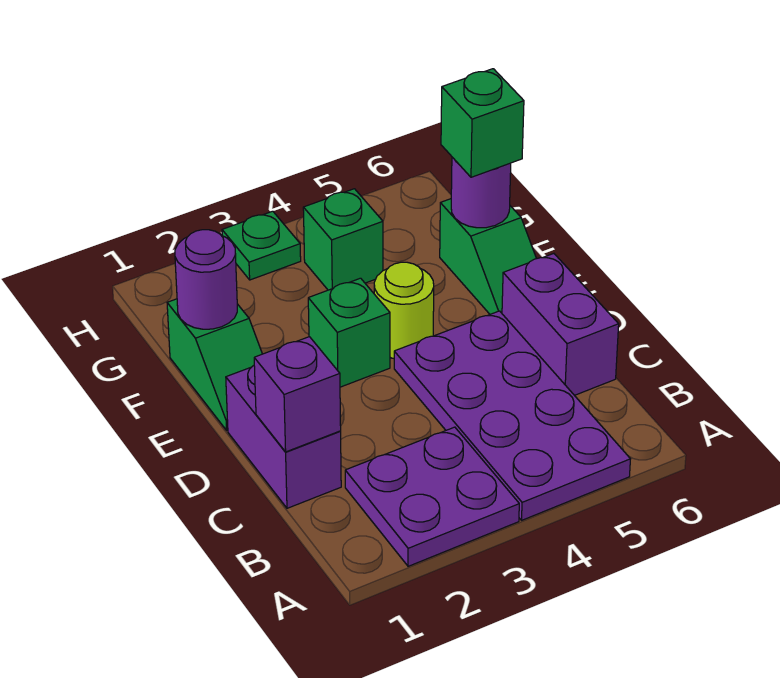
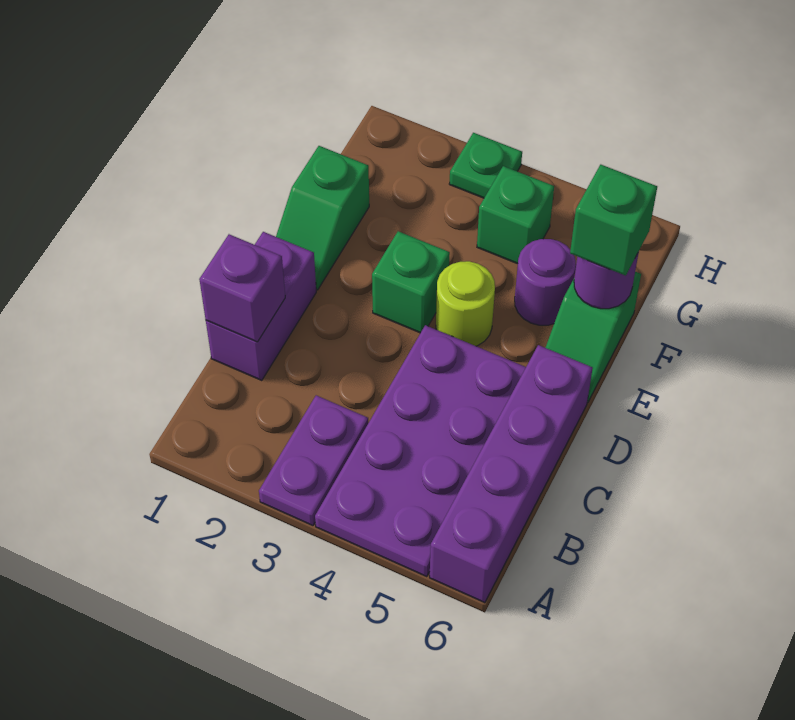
purple 2x2 plate [345,427,519,566] -> purple 1x2 plate [259,395,368,526]
purple 1x2 brick [502,254,619,395] -> purple 1x4 brick [430,345,593,603]
purple 1x1 round brick [175,230,237,329] -> purple 1x1 round brick moved to [515,239,576,325]

